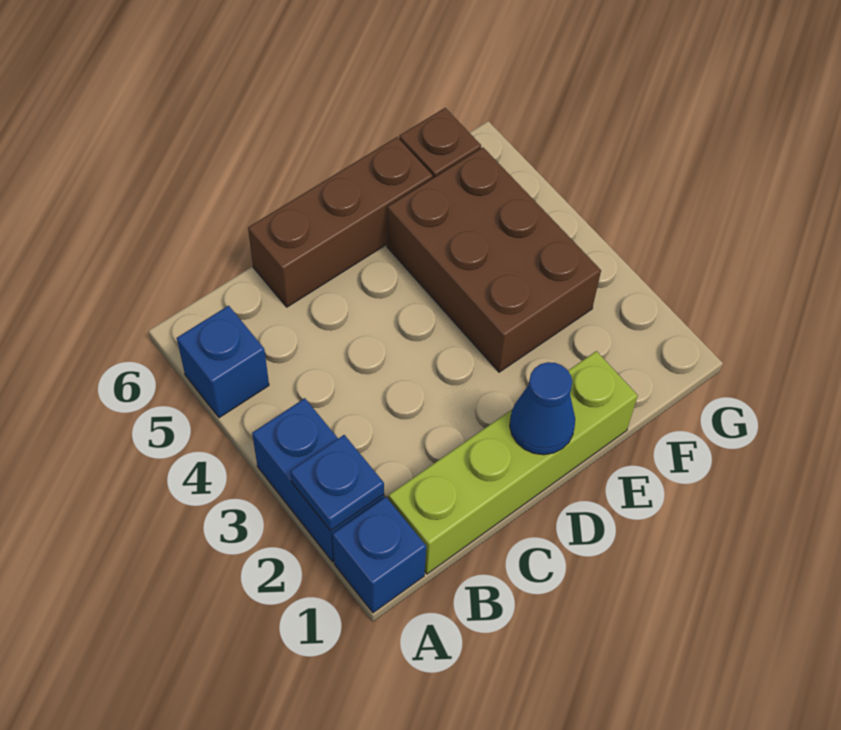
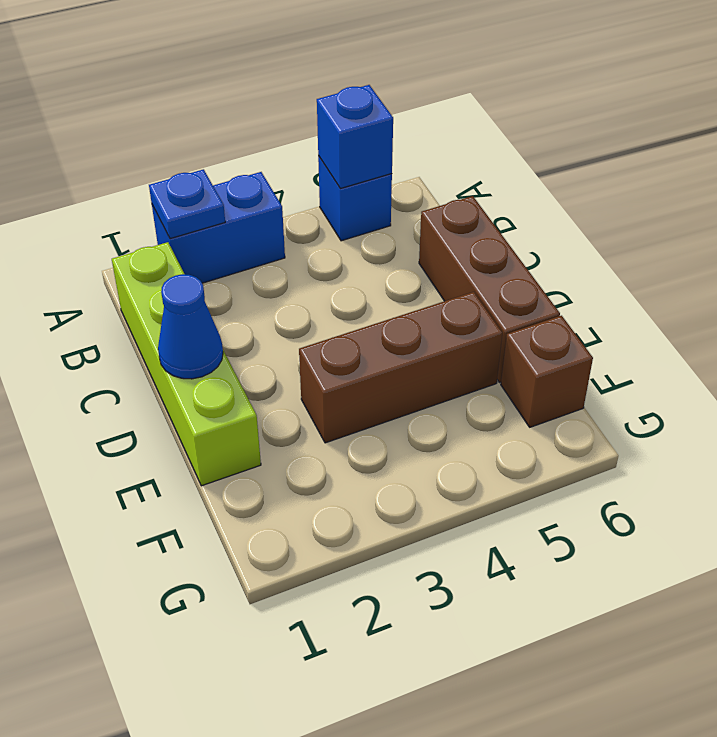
blue 1x1 brick [333,497,426,613] -> blue 1x1 brick moved to [317,85,393,189]
brown 2x3 brick [387,147,601,372] -> brown 1x3 brick [299,292,502,443]

